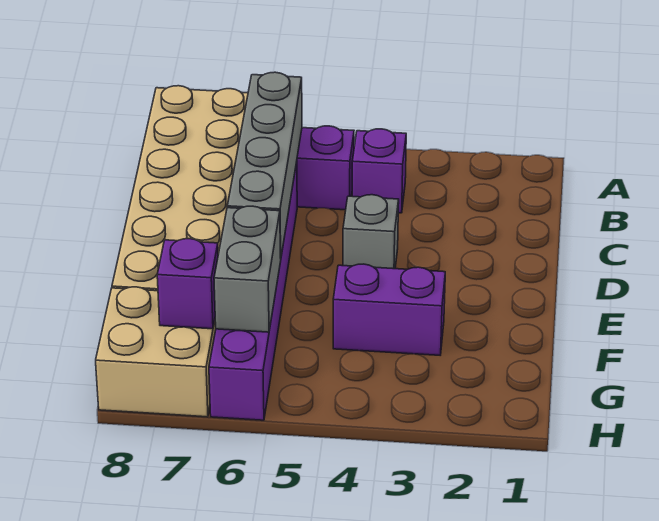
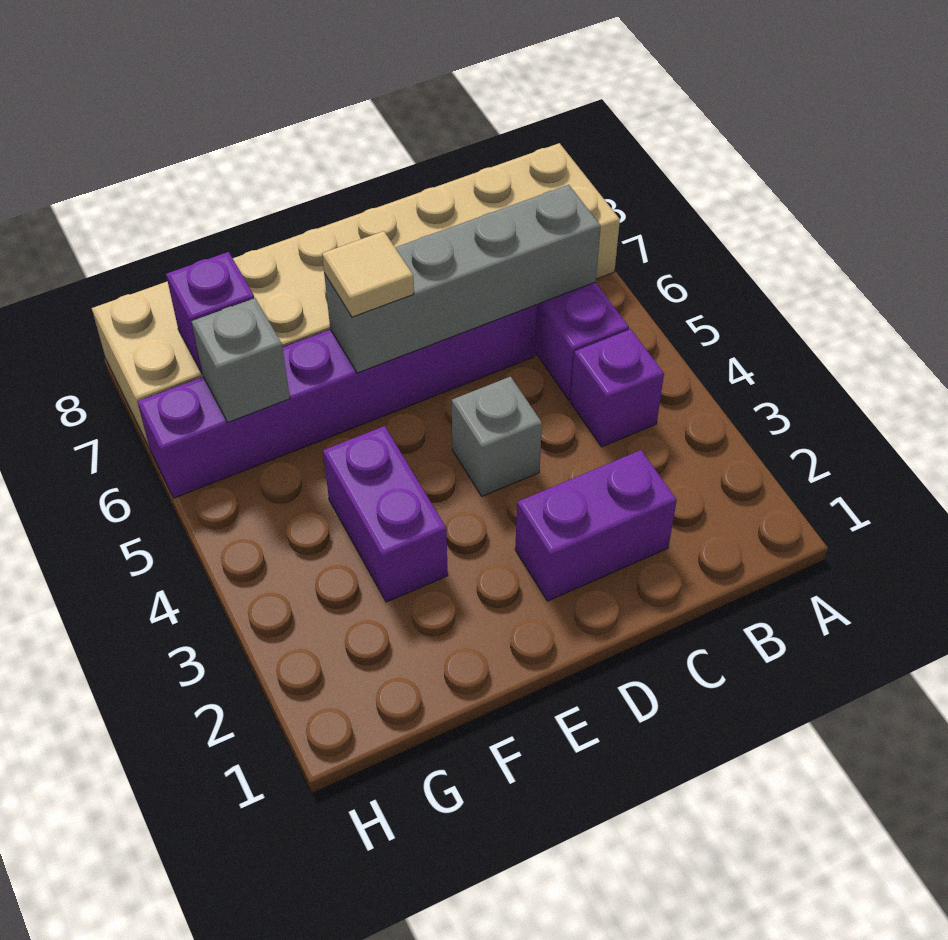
none -> purple 1x2 brick [515,450,677,601]
none -> tan 1x1 tile [322,231,414,317]
grey 1x2 brick [214,206,281,332] -> grey 1x1 brick [191,298,290,422]

